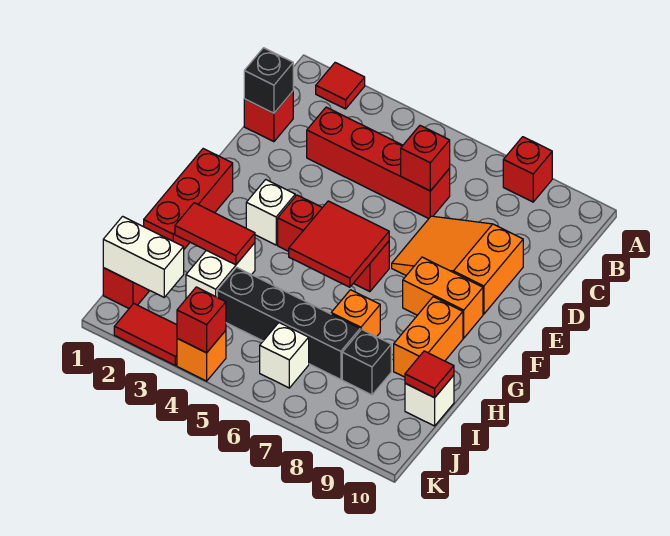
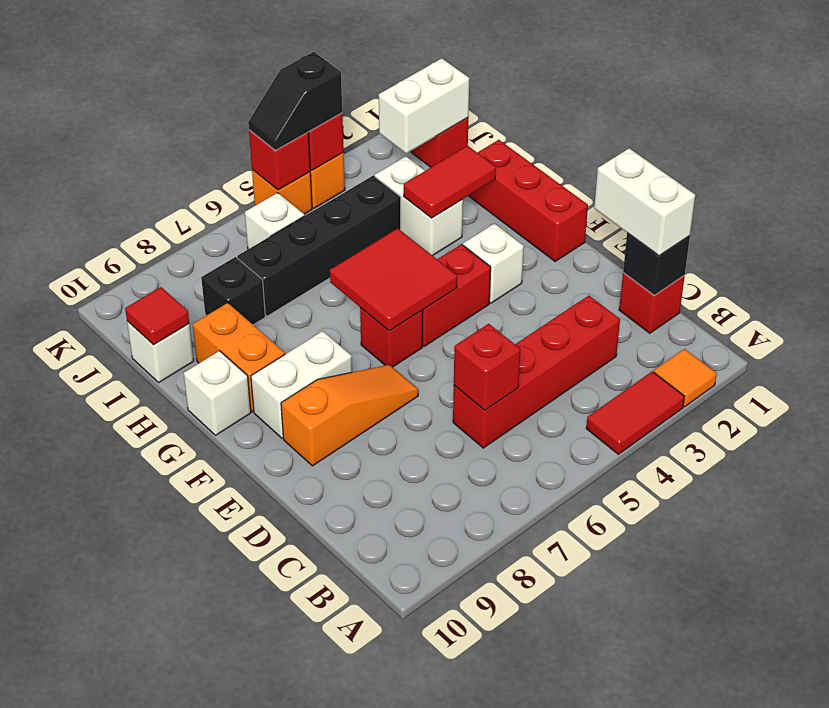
red 1x1 tile [316,63,365,109] -> orange 1x1 tile [654,349,717,407]
red 1x1 brick [503,137,552,202] -> red 1x1 brick moved to [249,130,310,190]
none -> white 1x2 brick [594,148,695,256]
orange 2x3 slope [392,216,523,314] -> orange 1x3 slope [281,365,418,466]
orange 1x2 brick [403,257,483,338] -> white 1x2 brick [251,331,352,439]
none -> white 1x1 brick [184,351,251,435]
orange 1x1 brick [331,290,380,337] -> orange 1x1 brick moved to [252,170,312,214]
red 1x2 tile [114,304,177,365] -> red 1x2 tile moved to [586,371,684,454]
none -> black 1x2 slope [248,52,342,151]

